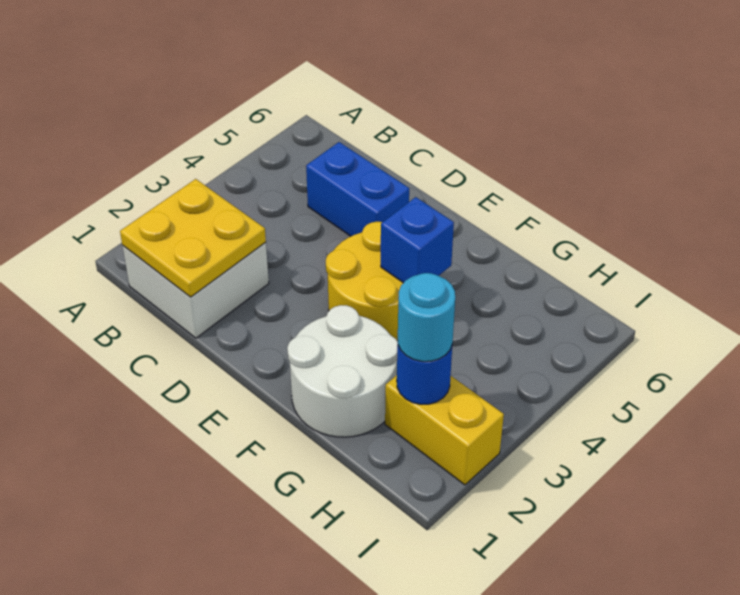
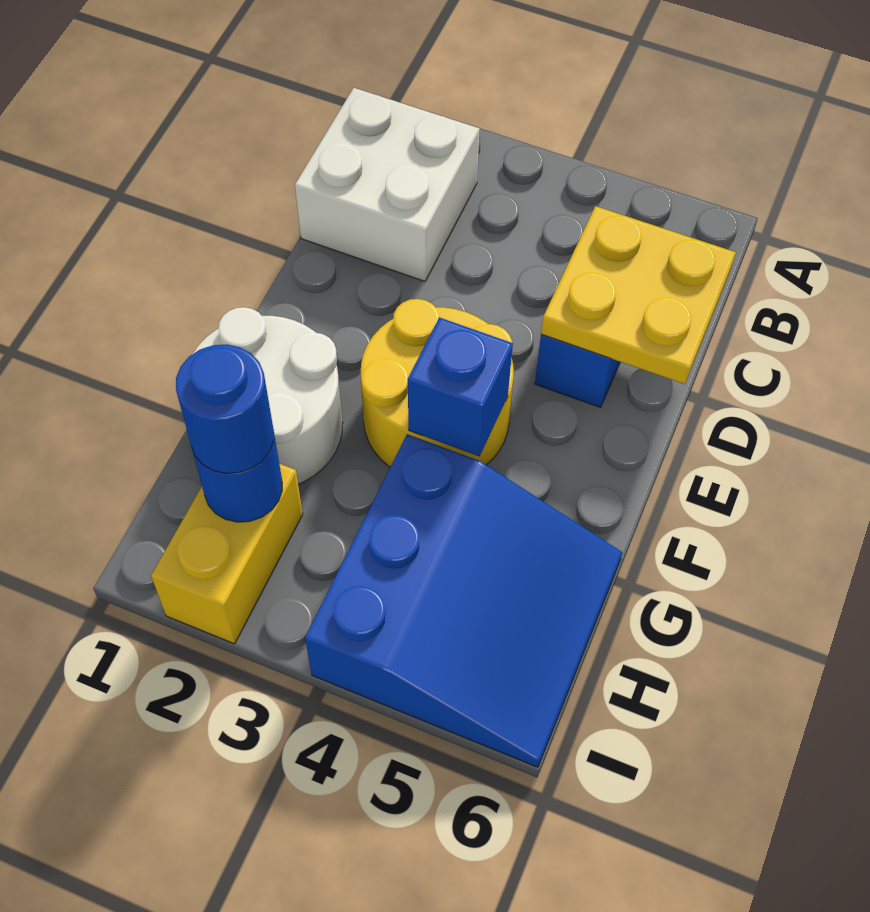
yellow 2x2 plate [120,179,266,297] -> yellow 2x2 plate moved to [541,206,736,384]
none -> blue 3x3 slope [305,434,622,767]
cyan 1x1 round brick [398,273,455,362] -> blue 1x1 round brick [176,344,274,474]

